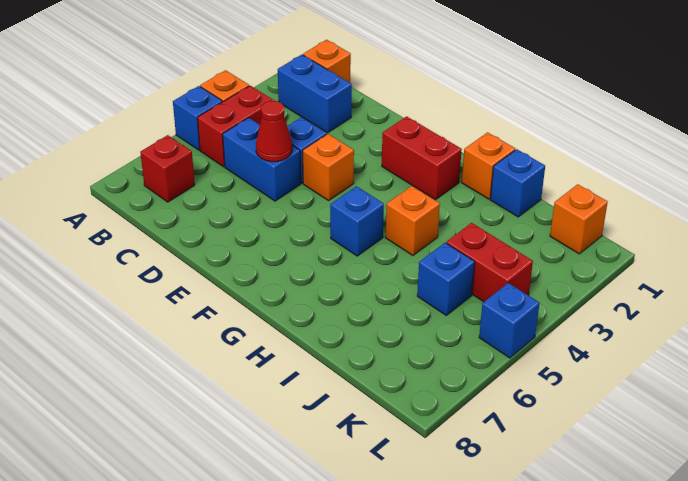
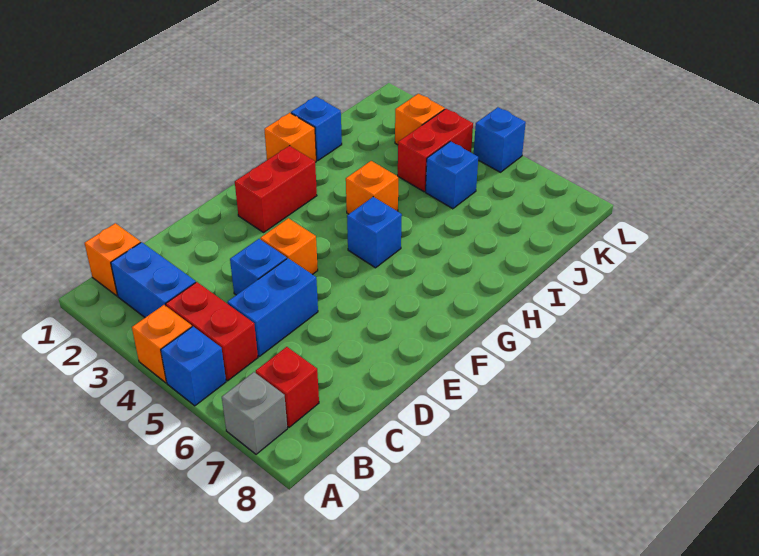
none -> grey 1x1 brick [222,372,287,454]
blue 1x2 brick [278,55,352,133] -> blue 1x2 brick turned to [111,242,196,317]
red 1x1 cone [256,101,292,162] -> none
orange 1x1 brick [550,184,608,254] -> orange 1x1 brick moved to [395,94,445,145]

